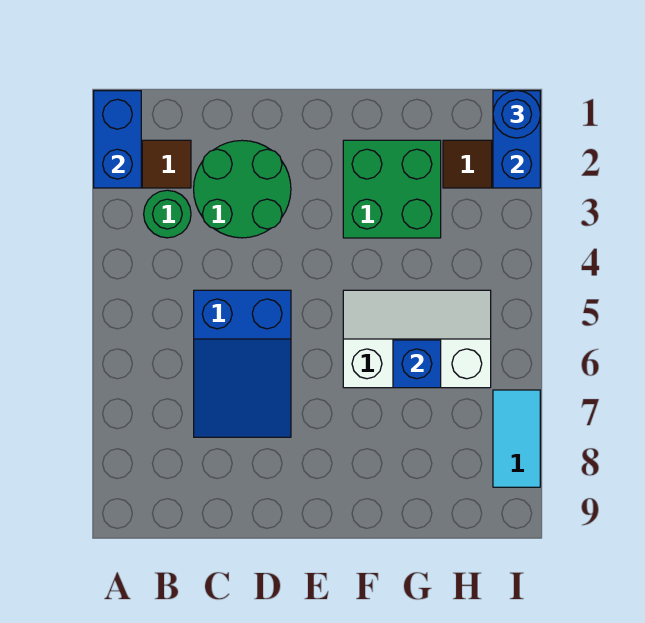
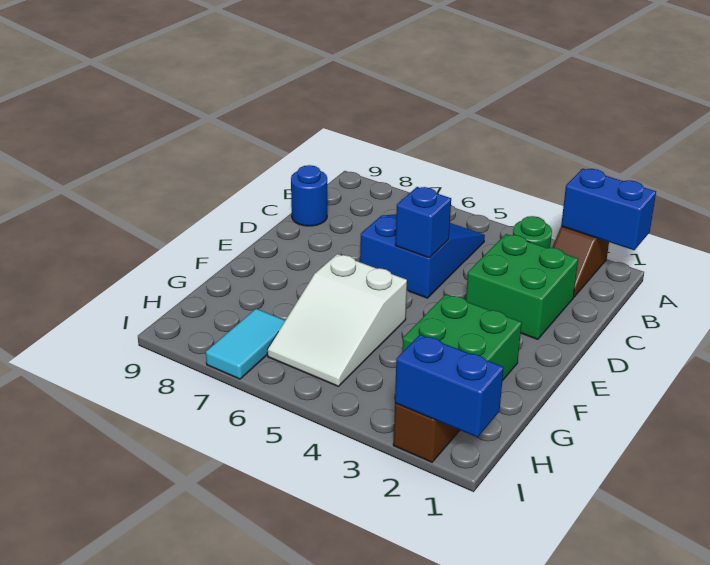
green 2x2 round brick [194,140,291,238] -> green 2x2 brick [466,234,578,339]
blue 2x3 slope [194,290,291,437] -> blue 2x3 slope turned to [360,214,485,298]
white 2x3 slope [343,290,491,388] -> white 2x3 slope turned to [267,254,407,386]
blue 1x1 brick [393,340,441,388] -> blue 1x1 brick moved to [395,187,451,258]
blue 1x1 round brick [493,91,540,138] -> blue 1x1 round brick moved to [291,165,327,226]
cyan 1x2 tile [493,390,540,487] -> cyan 1x2 tile turned to [206,309,285,379]

